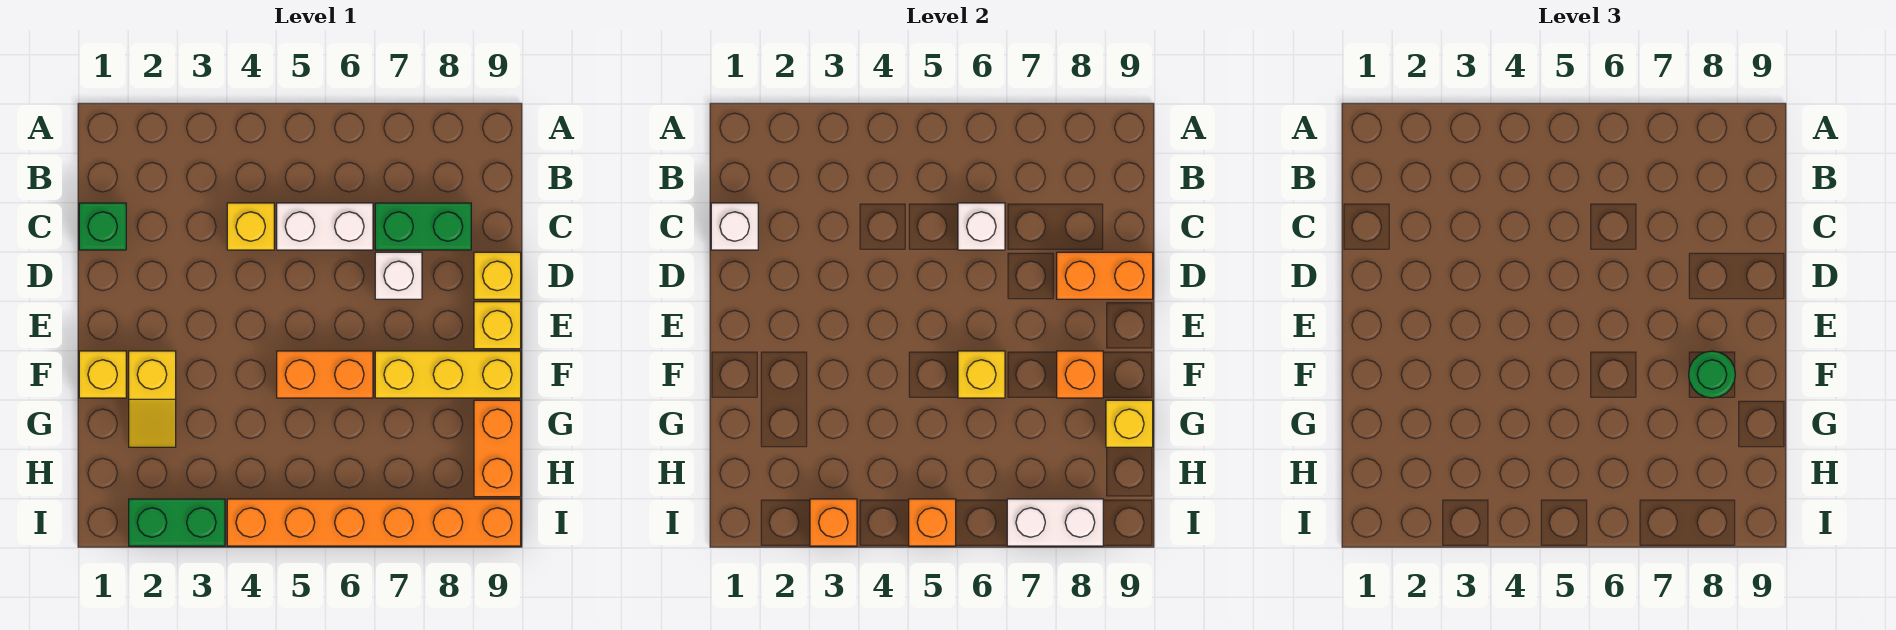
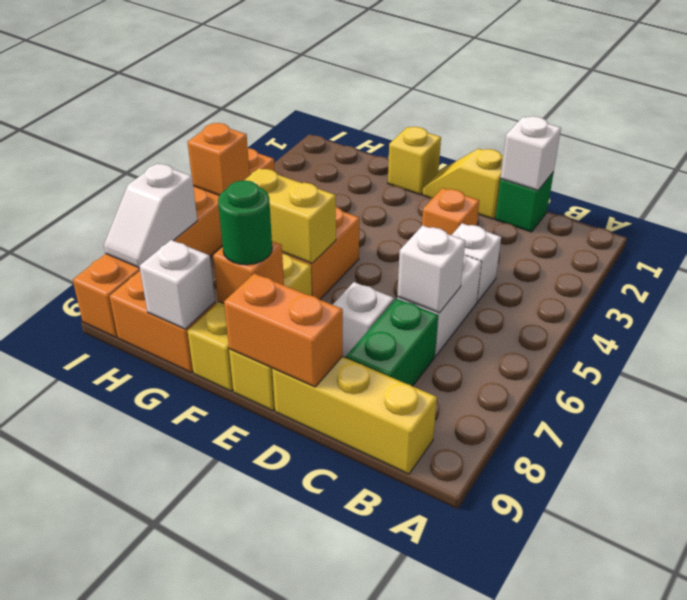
yellow 1x1 brick [227,203,274,250] -> white 1x1 brick [452,223,501,302]
orange 1x2 brick [1057,252,1153,299] -> orange 1x2 brick turned to [224,273,343,387]
yellow 1x1 brick [474,252,521,299] -> yellow 1x3 brick [272,356,437,474]
yellow 1x2 slope [129,351,176,447] -> yellow 1x2 slope moved to [423,148,503,219]
yellow 1x1 brick [958,351,1005,398] -> yellow 1x2 brick [245,168,336,263]
yellow 1x1 brick [1106,400,1153,447] -> white 1x1 brick [139,240,215,329]
green 1x2 brick [129,499,225,546] -> none
orange 1x1 brick [810,499,857,546] -> orange 1x1 brick moved to [422,188,479,235]
white 1x2 brick [1007,499,1103,546] -> white 1x2 slope [104,164,197,268]

